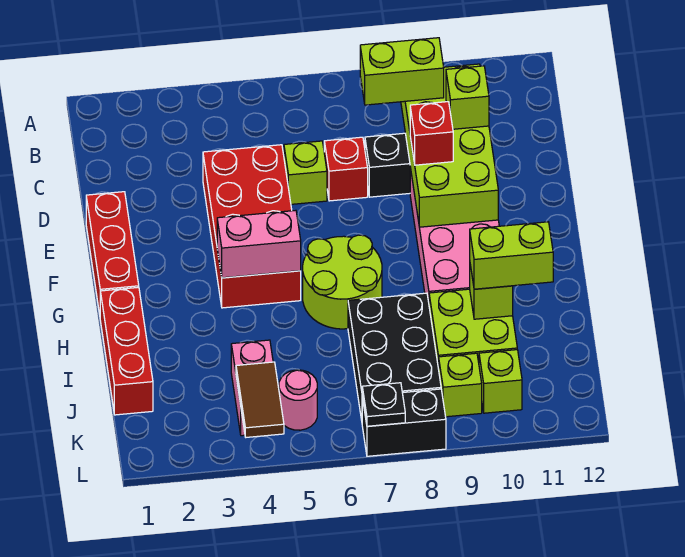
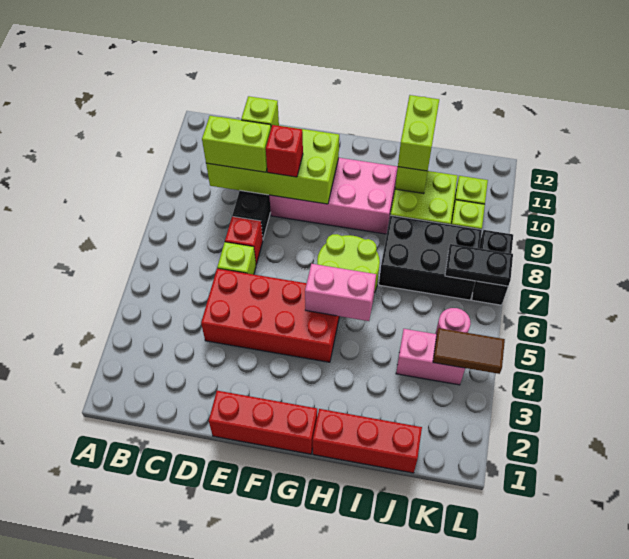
lime 1x2 brick [360,38,444,105] -> lime 1x2 brick turned to [202,116,271,172]
pink 1x2 brick [217,210,301,278] -> pink 1x2 brick turned to [305,264,376,321]
black 1x1 plate [362,383,405,426] -> black 1x2 plate [445,244,513,286]

